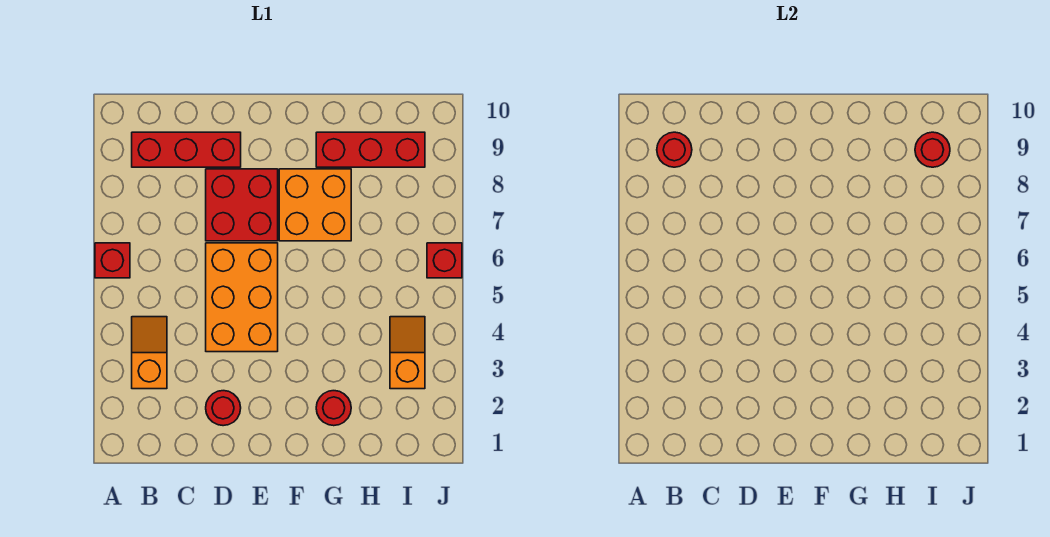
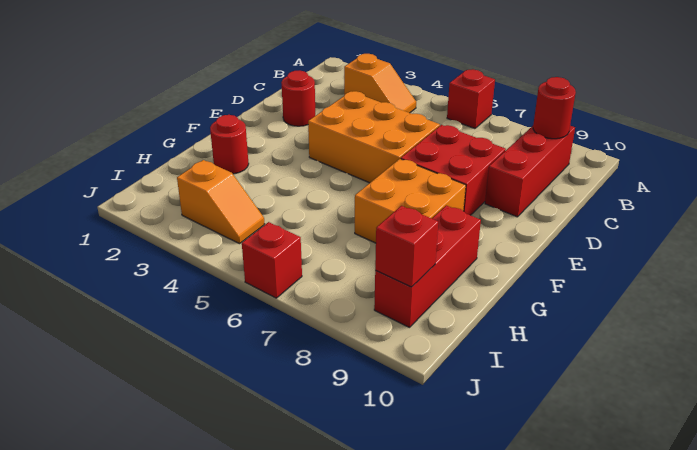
red 1x1 round brick [915,132,950,167] -> red 1x1 brick [375,206,438,287]

